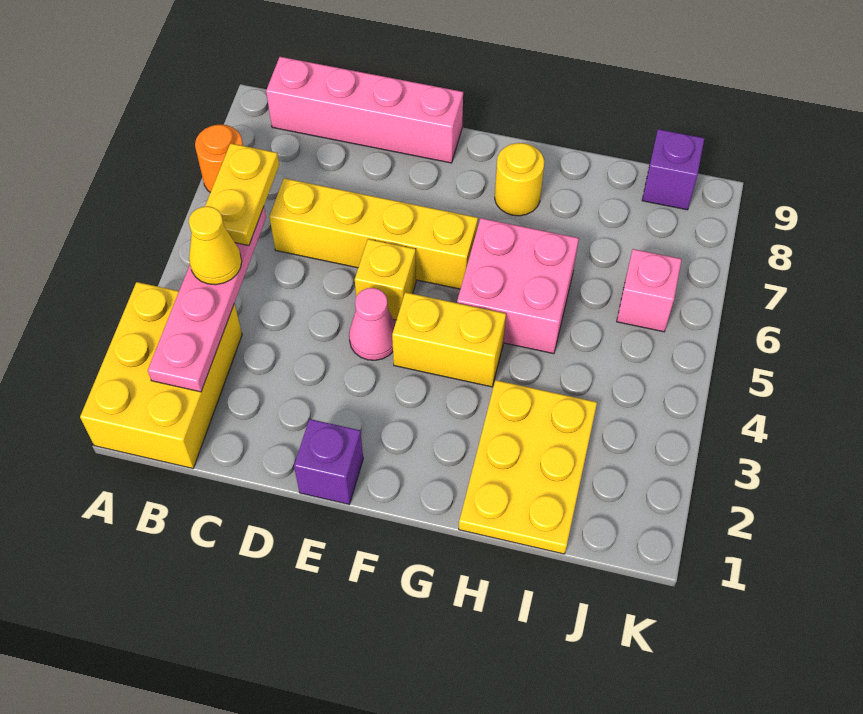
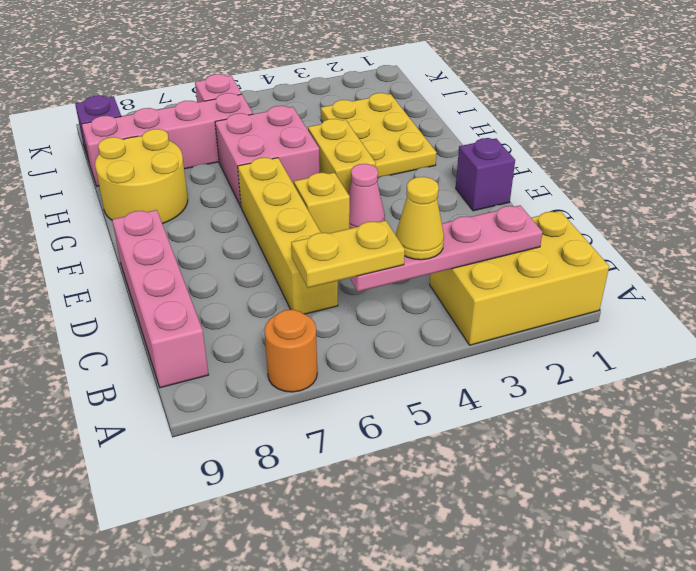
yellow 1x1 round brick [495,143,544,216] -> yellow 2x2 round brick [95,129,188,224]
yellow 2x3 plate [459,380,597,554] -> yellow 2x3 plate turned to [321,93,437,178]
none -> pink 1x4 brick [82,93,253,186]

